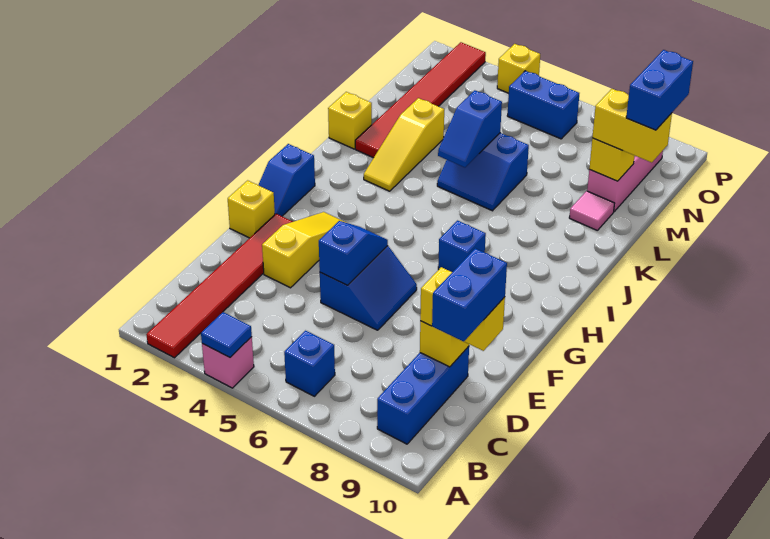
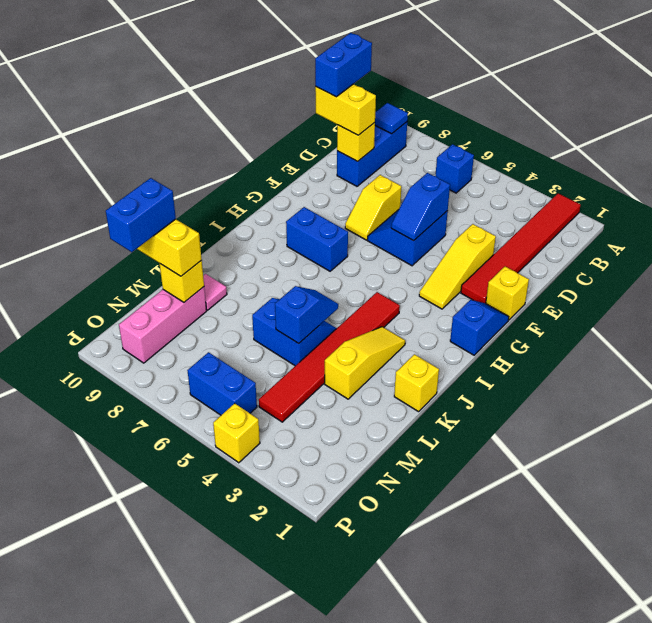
pink 1x1 brick [202,337,254,388] -> none
blue 1x1 tile [201,312,252,357] -> blue 1x1 tile moved to [375,103,408,134]
none -> yellow 1x2 slope [345,175,401,240]
blue 1x1 brick [438,221,486,272] -> blue 1x2 brick [286,207,348,271]
red 1x6 tile [355,42,486,158] -> red 1x6 tile moved to [259,292,400,422]

